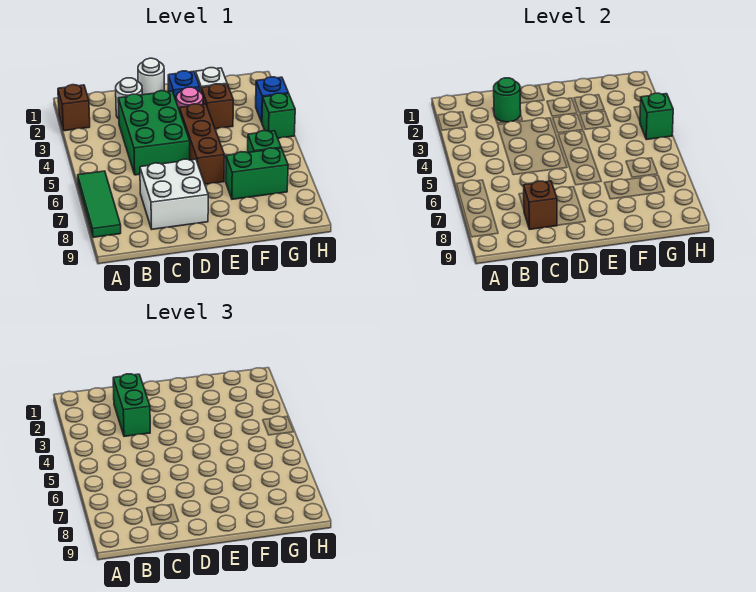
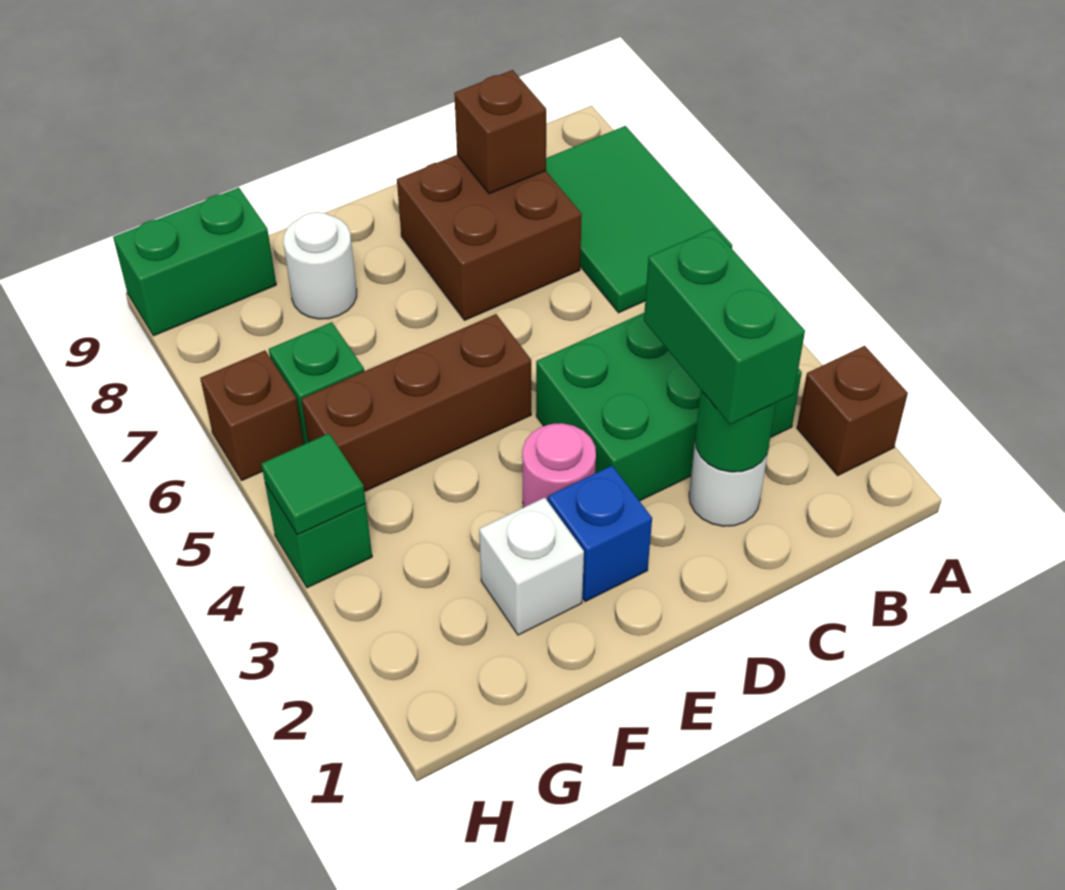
green 1x3 tile [78,171,121,237] -> green 2x3 tile [546,126,732,313]
green 2x3 brick [118,91,190,175] -> green 2x3 brick turned to [536,313,802,501]
white 2x2 brick [140,159,208,229] -> brown 2x2 brick [397,155,582,320]
white 1x1 round brick [138,58,164,95] -> white 1x1 round brick moved to [283,212,357,319]
brown 1x3 brick [180,104,224,184] -> brown 1x3 brick turned to [301,314,531,492]
brown 1x1 brick [201,84,233,129] -> brown 1x1 brick moved to [200,351,304,480]
green 1x2 brick [226,148,288,199] -> green 1x2 brick moved to [113,188,276,336]
blue 1x1 brick [256,77,288,122] -> none
green 1x1 brick [640,93,673,140] -> green 1x1 tile [261,434,366,535]

